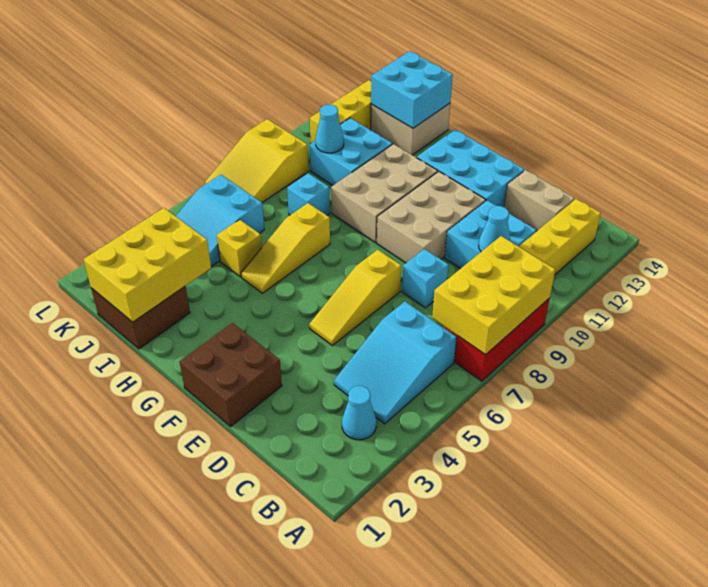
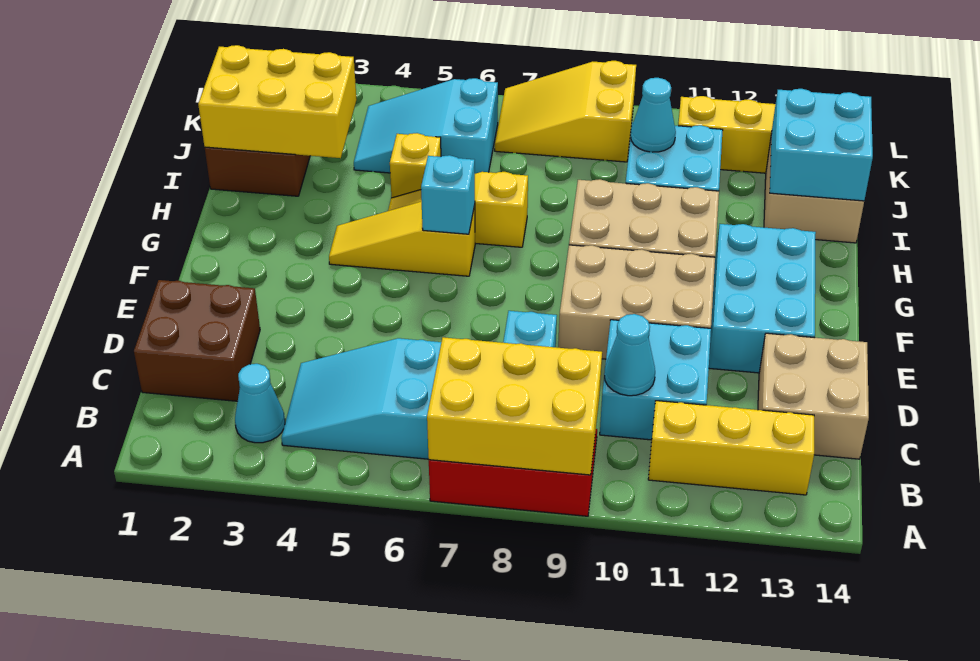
tan 1x2 brick [504,170,575,231] -> tan 2x2 brick [758,333,869,459]
brown 2x2 brick [180,323,282,427] -> brown 2x2 brick moved to [134,280,260,401]
yellow 1x3 slope [309,250,401,345] -> yellow 1x3 slope moved to [329,201,475,276]
cyan 1x1 brick [287,173,330,215] -> cyan 1x1 brick moved to [421,155,475,234]

